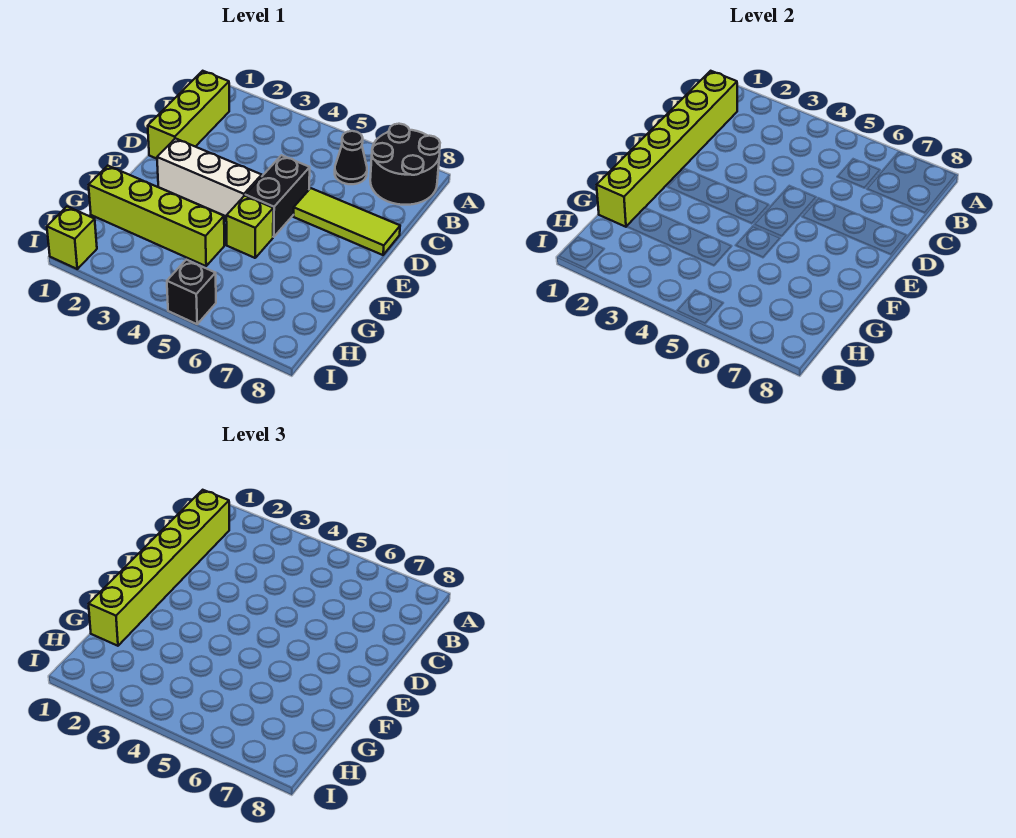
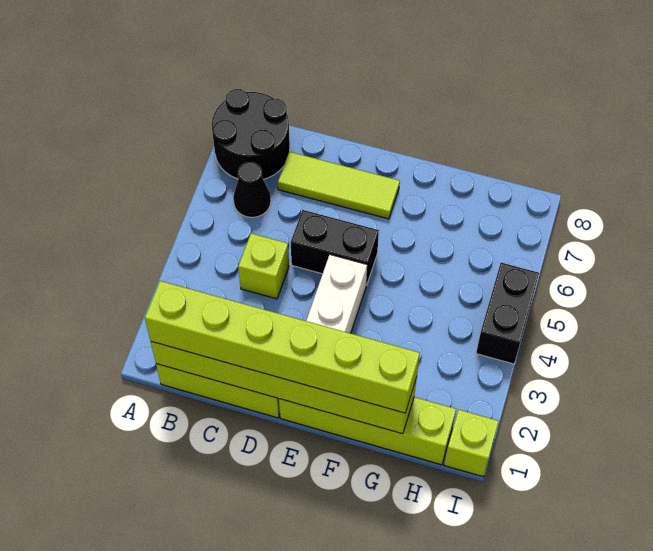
lime 1x3 tile [293,188,400,255] -> lime 1x3 tile turned to [278,152,400,219]
lime 1x1 brick [226,196,273,258] -> lime 1x1 brick moved to [238,233,289,299]
lime 1x4 brick [89,166,224,266] -> lime 1x4 brick turned to [279,397,456,465]
black 1x1 brick [167,260,216,324] -> black 1x2 brick [476,263,539,364]

